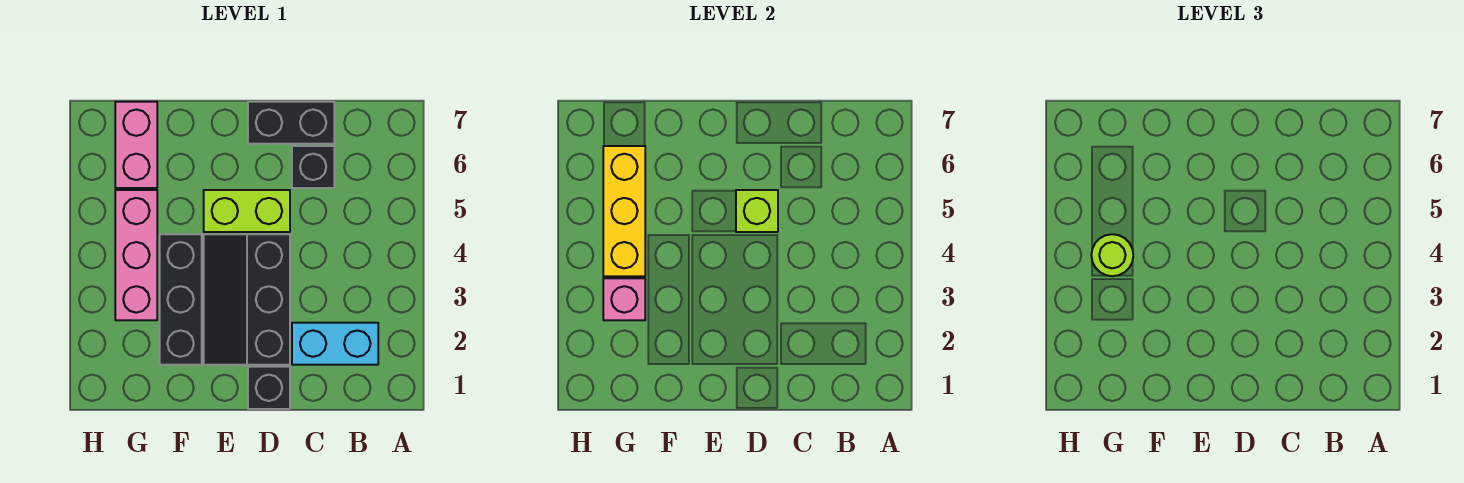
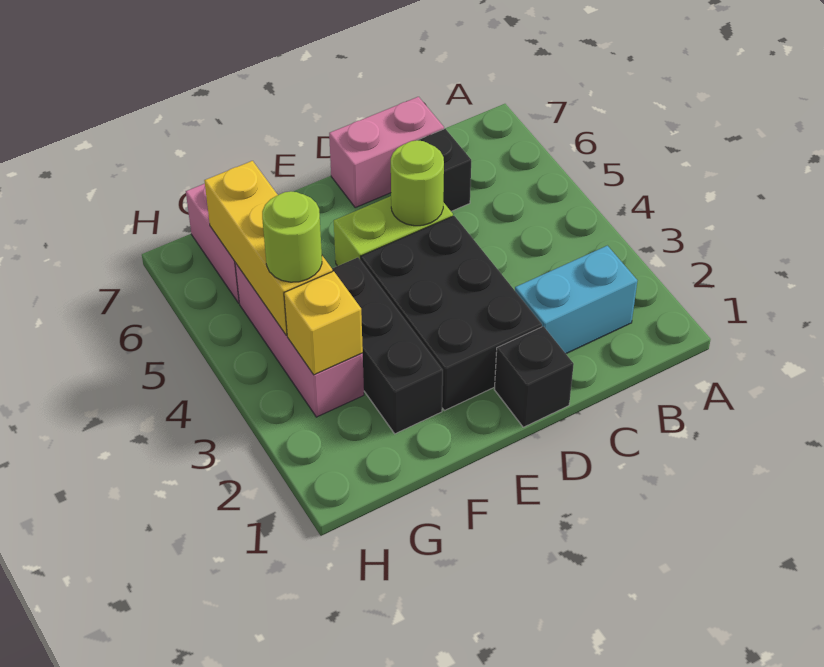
black 1x2 brick [248,102,334,144] -> pink 1x2 brick [329,97,444,208]
black 2x3 slope [204,234,290,365] -> black 2x3 brick [361,216,542,411]
lime 1x1 brick [736,190,778,232] -> lime 1x1 round brick [391,140,444,226]
pink 1x1 brick [603,278,645,320] -> yellow 1x1 brick [284,271,363,375]

